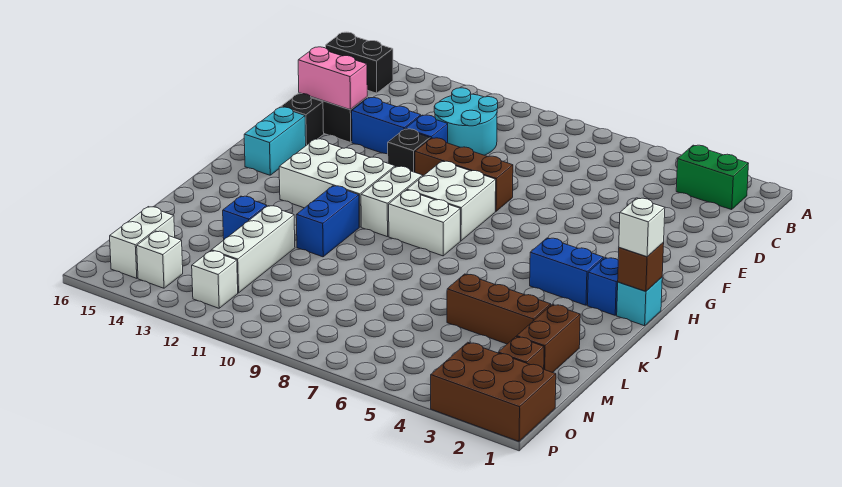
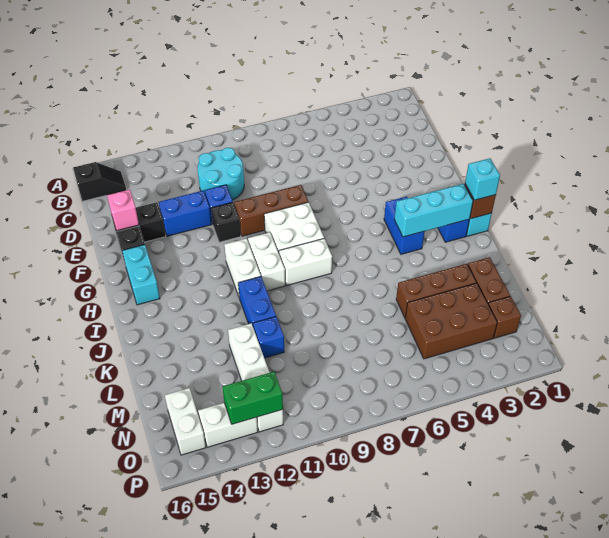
green 1x2 brick [676,145,749,210] -> green 1x2 brick moved to [222,372,283,424]
black 1x2 brick [326,32,393,93] -> black 1x2 slope [73,162,126,201]
pink 1x2 brick [298,47,367,110] -> pink 1x1 brick [107,190,139,231]
white 2x3 brick [279,139,395,227] -> white 1x2 brick [224,238,261,296]
white 1x1 brick [619,198,665,257] -> cyan 1x1 brick [465,158,500,200]
none -> cyan 1x3 brick [394,184,473,237]
blue 1x2 brick [530,238,604,305] -> blue 1x2 brick turned to [384,196,424,254]
blue 1x1 brick [223,196,267,239] -> blue 1x1 brick moved to [253,317,284,358]
brown 2x3 brick [431,342,556,441] -> brown 2x3 brick moved to [405,283,497,359]
white 1x1 brick [137,231,183,288] -> white 1x2 brick [198,403,258,447]

